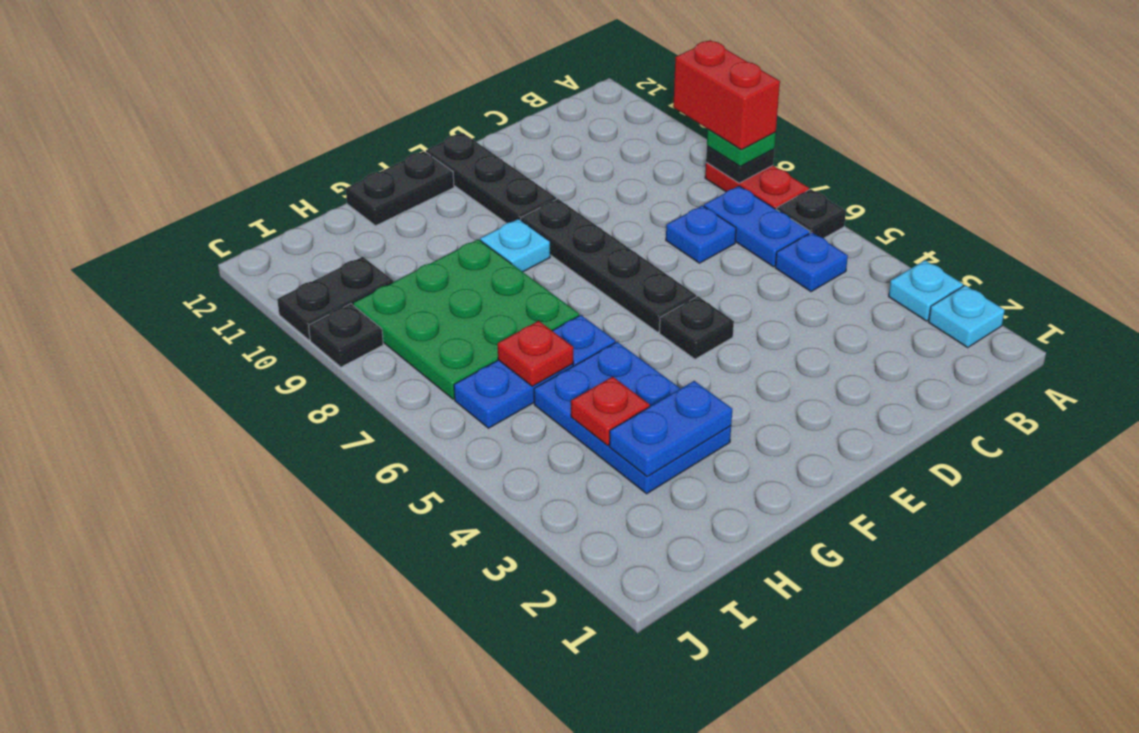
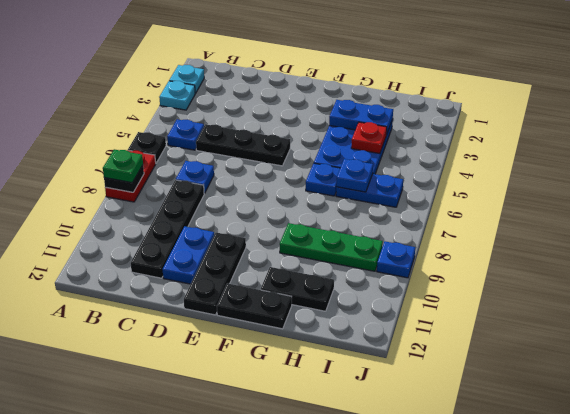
red 1x2 brick [673,40,780,150] -> none
blue 1x2 plate [704,186,810,267] -> blue 1x2 plate moved to [163,226,214,284]
black 1x1 plate [659,297,734,359] -> black 1x3 plate [196,124,290,166]
black 1x4 plate [521,199,696,332] -> black 1x4 plate moved to [131,180,204,278]
cyan 1x1 plate [480,219,550,272] -> none
green 3x3 plate [353,239,579,399] -> green 1x3 plate [280,223,383,271]
red 1x1 plate [498,321,573,386] -> blue 1x1 plate [336,159,373,192]
black 1x2 plate [277,257,393,340] -> black 1x2 plate moved to [261,267,334,311]
black 1x1 plate [309,304,383,367] -> blue 1x1 plate [377,241,415,278]

